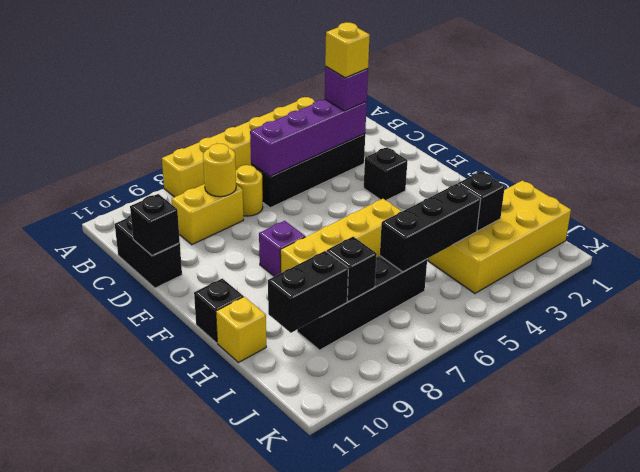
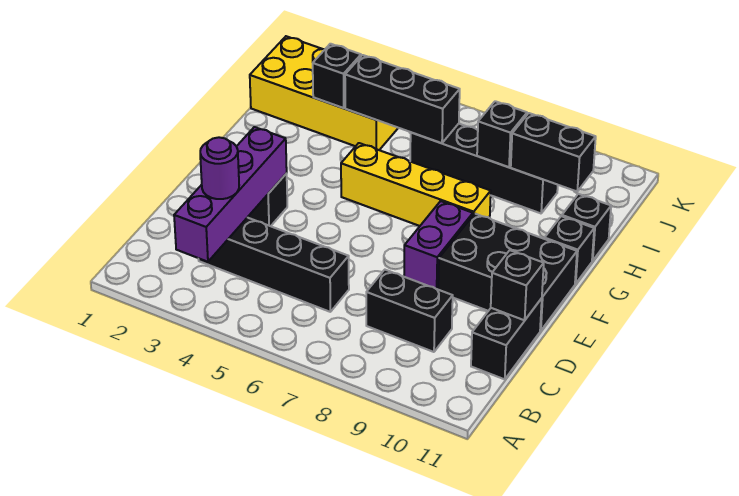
yellow 1x6 brick [162,97,315,197] -> none
purple 1x4 brick [250,99,367,176] -> purple 1x4 brick turned to [174,127,287,262]
purple 1x1 brick [325,67,368,111] -> purple 1x1 round brick [200,137,239,199]
yellow 1x1 brick [325,22,370,78] -> none
yellow 1x1 round brick [236,165,263,216] -> none
yellow 1x2 brick [172,184,243,245] -> black 1x2 brick [366,270,453,352]
yellow 1x1 round brick [203,144,236,197] -> none
none -> black 2x3 brick [438,214,577,331]
purple 1x1 brick [259,221,305,277] -> purple 1x2 brick [404,201,473,289]
yellow 1x1 brick [216,297,266,363] -> black 1x1 brick [562,194,611,261]

